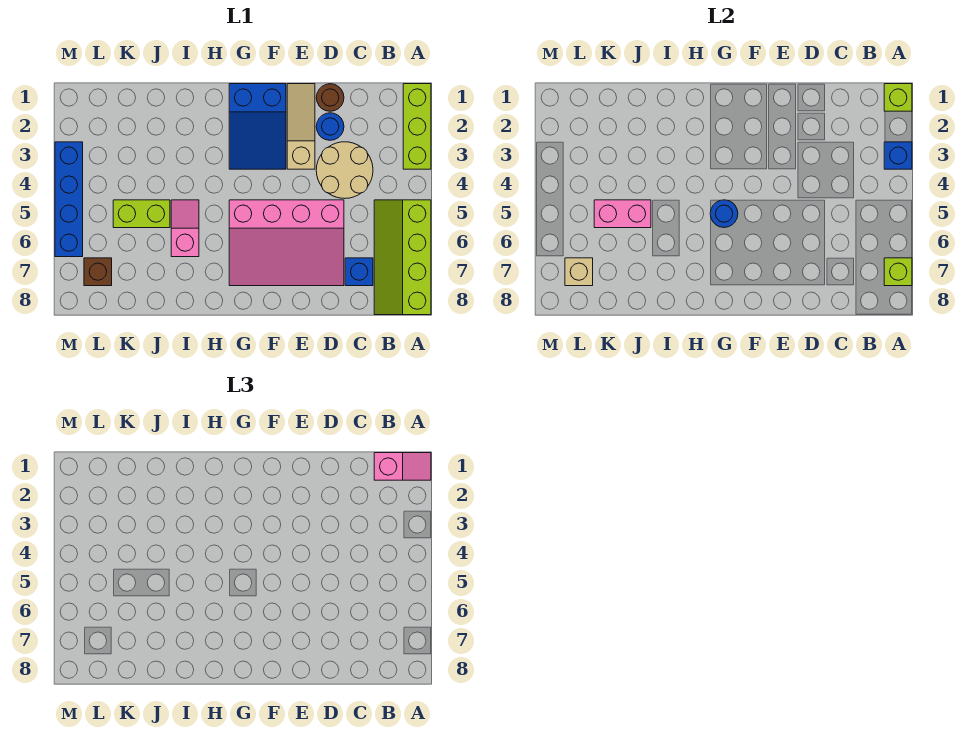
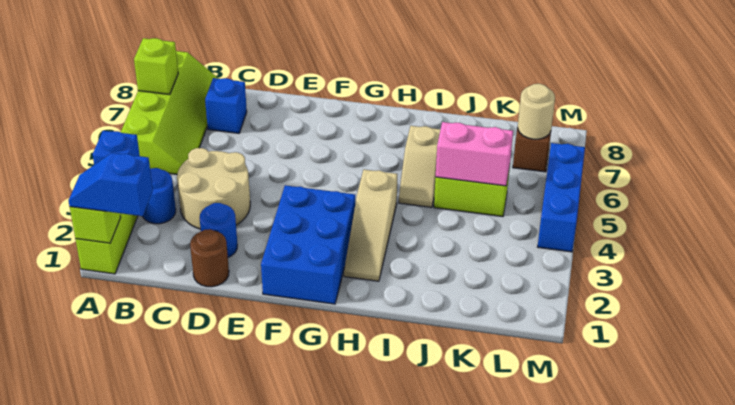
pink 1x2 slope [374,453,431,480] -> blue 1x2 slope [68,153,153,216]
pink 3x4 slope [229,200,344,286] -> none
tan 1x3 slope [287,84,315,169] -> tan 1x3 slope moved to [344,170,397,281]
blue 2x3 slope [229,84,286,169] -> blue 2x3 brick [261,185,355,304]
blue 1x1 round brick [710,200,738,227] -> blue 1x1 round brick moved to [143,168,176,224]
pink 1x2 slope [171,200,199,257] -> tan 1x2 slope [399,126,440,207]
tan 1x1 brick [565,258,593,286] -> tan 1x1 round brick [518,84,555,139]
blue 1x4 brick [55,142,83,257] -> blue 1x3 brick [538,143,585,252]

